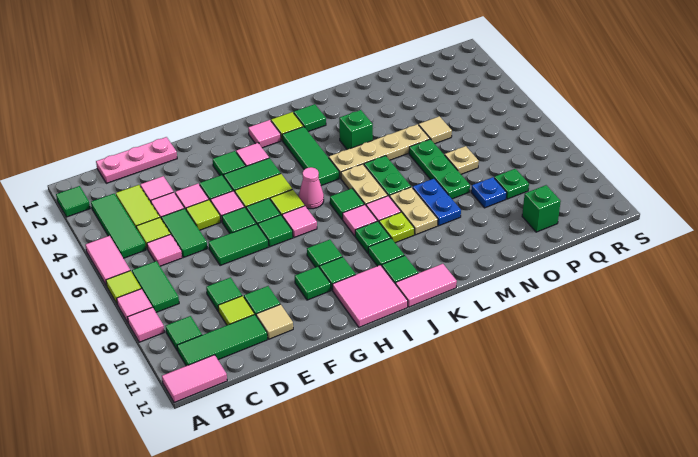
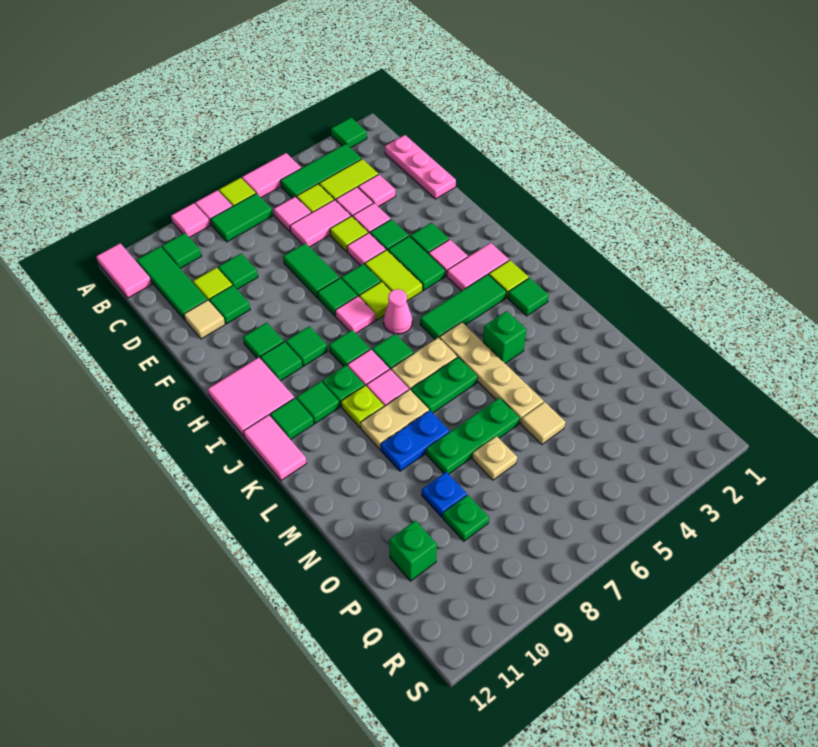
green 1x2 tile [161,208,207,257] -> pink 1x2 tile [290,200,351,247]
green 1x1 tile [222,207,256,233] -> green 1x1 tile moved to [329,330,370,366]
pink 1x1 tile [248,120,281,148] -> pink 1x2 tile [447,243,509,291]

